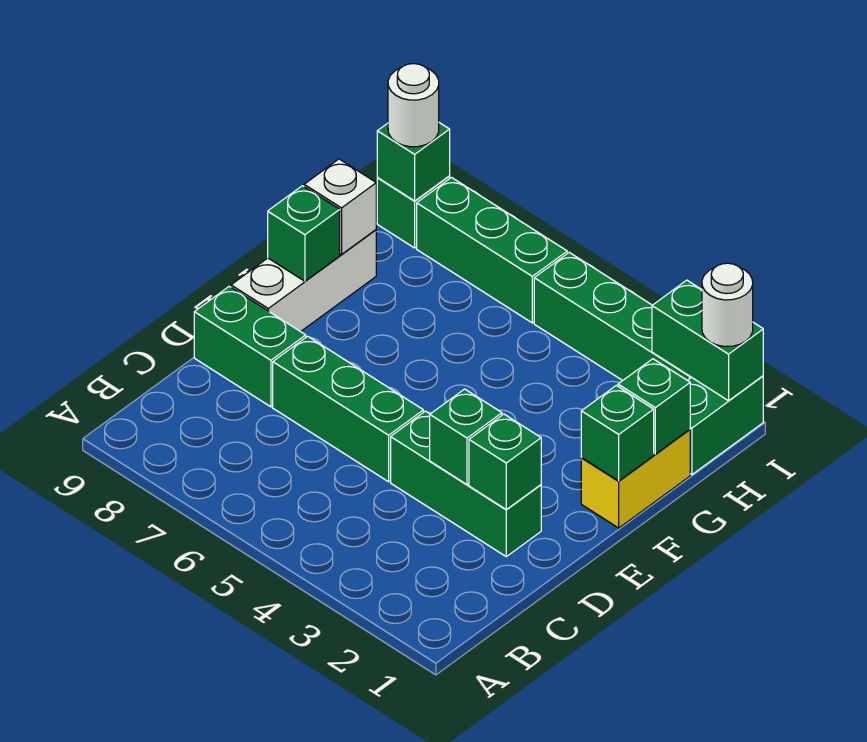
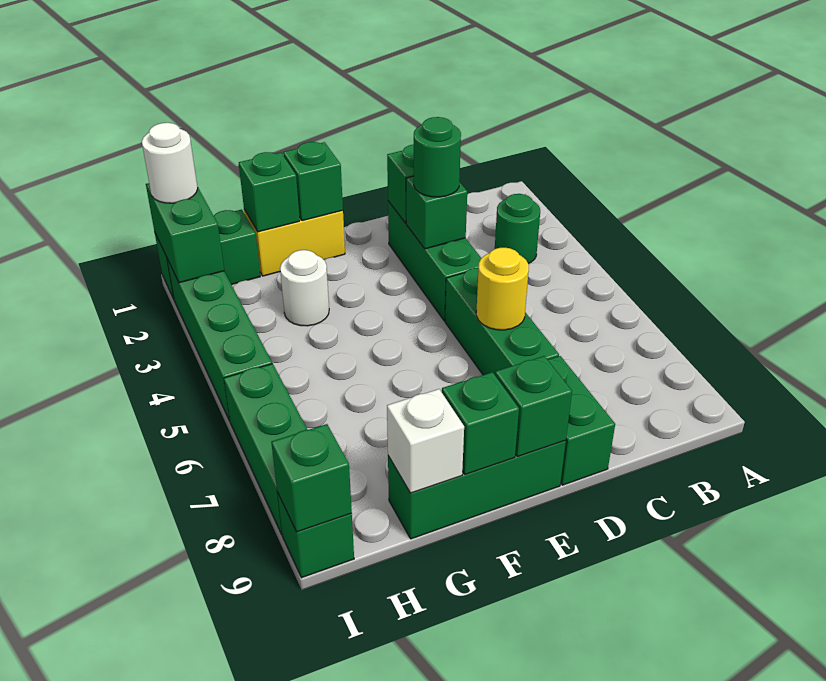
none -> green 1x1 round brick [495,194,540,264]
none -> green 1x1 round brick [414,117,461,197]
none -> yellow 1x1 round brick [476,248,529,330]
white 1x3 brick [231,230,376,332] -> green 1x3 brick [388,440,566,539]
none -> green 1x1 brick [495,356,572,457]
white 1x1 round brick [388,64,439,147] -> white 1x1 round brick moved to [280,250,329,326]

